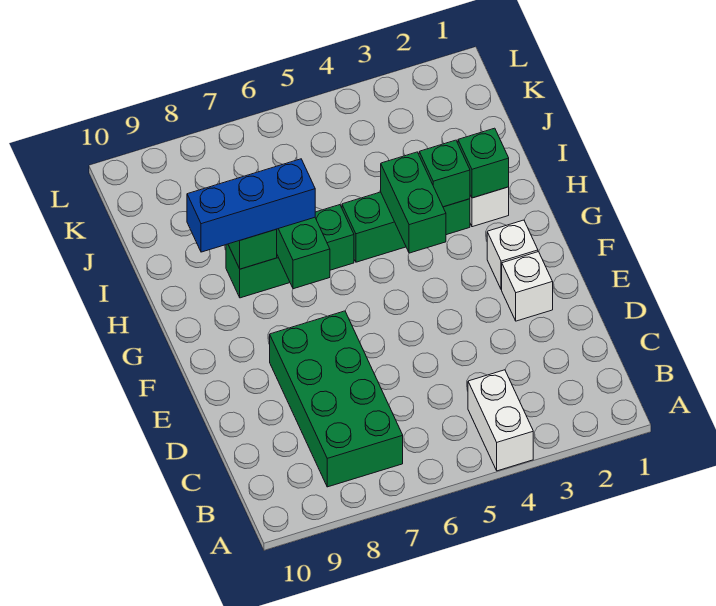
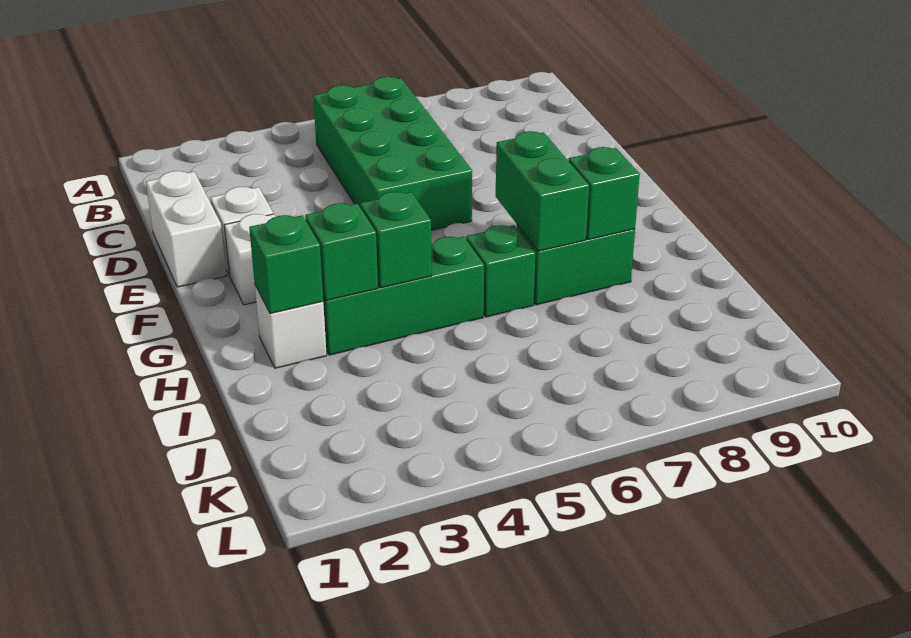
white 1x2 brick [468,370,533,471] -> white 1x2 brick moved to [146,171,227,287]
green 2x4 brick [270,311,403,487] -> green 2x4 brick moved to [313,77,472,230]
green 1x2 brick [381,152,446,253] -> green 1x1 brick [360,192,432,288]
blue 1x3 brick [187,159,315,252] -> none

